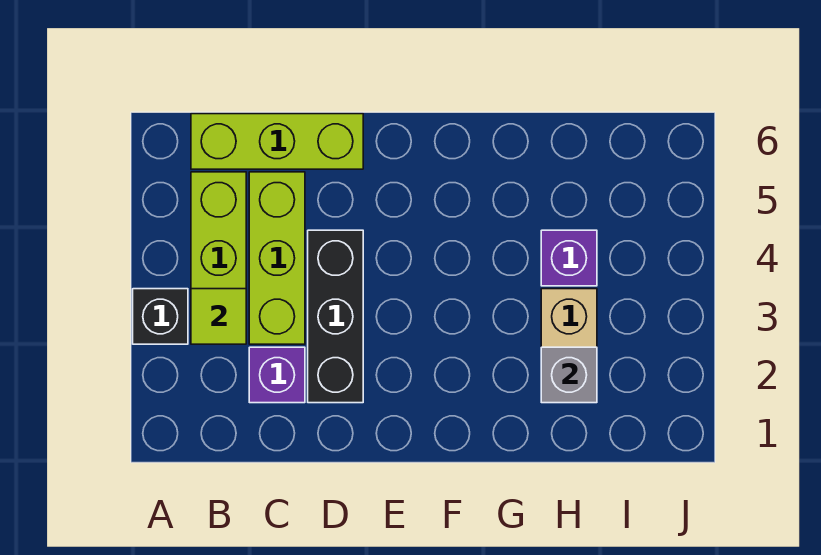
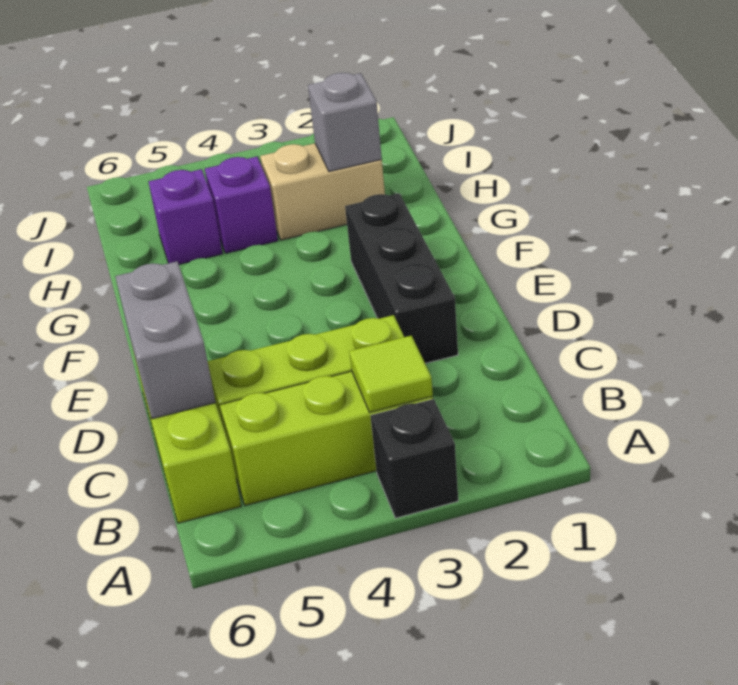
purple 1x1 brick [249,347,305,403] -> purple 1x1 brick moved to [149,169,223,264]
none -> grey 1x2 brick [115,261,216,419]
black 1x3 brick [308,230,363,403] -> black 1x3 brick turned to [345,193,458,363]

